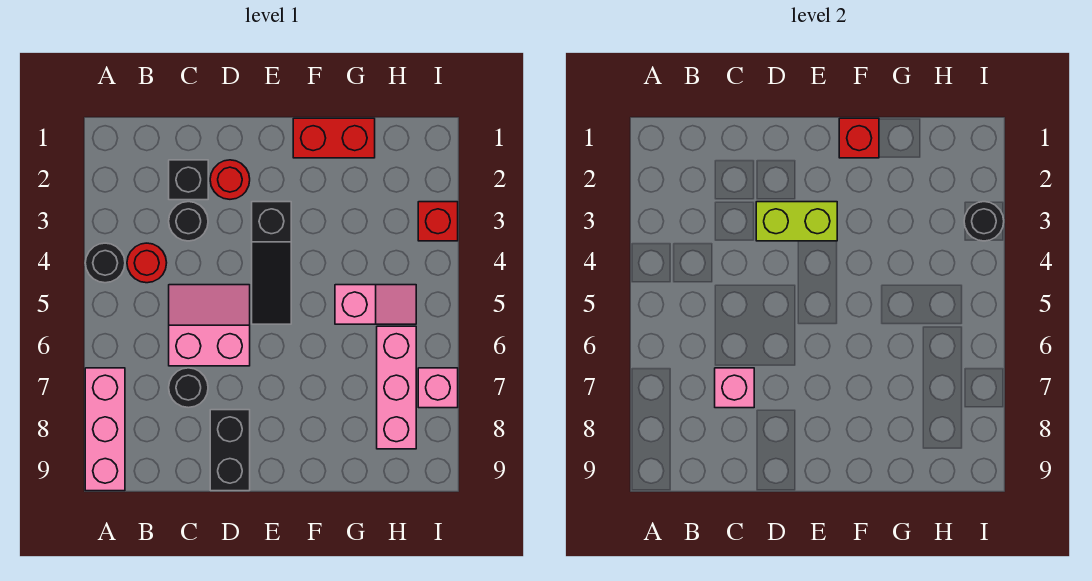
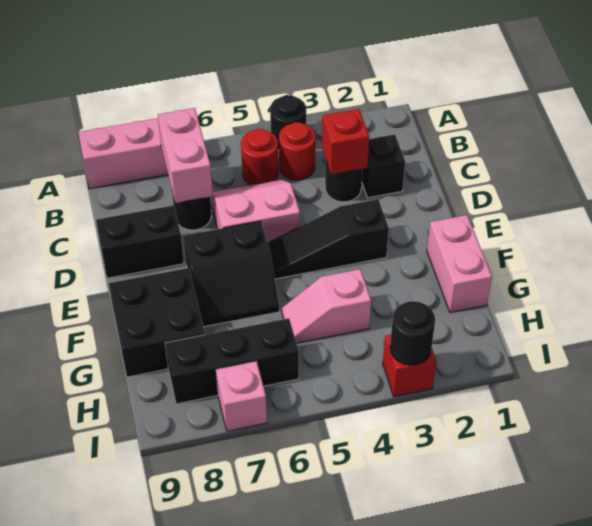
pink 2x2 slope [169,285,250,366] -> pink 2x2 slope turned to [210,179,300,243]
pink 1x1 brick [715,368,754,408] -> pink 1x2 brick [158,108,213,203]
red 1x1 round brick [210,160,250,199] -> red 1x1 round brick moved to [241,129,278,185]
lime 1x2 brick [756,202,837,241] -> none
none -> black 2x2 slope [183,221,280,327]
red 1x2 brick [293,118,375,158] -> pink 1x2 brick [427,215,492,313]
red 1x1 brick [839,118,879,158] -> red 1x1 brick moved to [322,109,369,175]
none -> black 2x2 brick [109,268,205,377]
pink 1x2 slope [335,285,416,324] -> pink 1x2 slope turned to [282,269,371,343]
pink 1x3 brick [377,326,416,449] -> black 1x3 brick [165,318,299,404]

